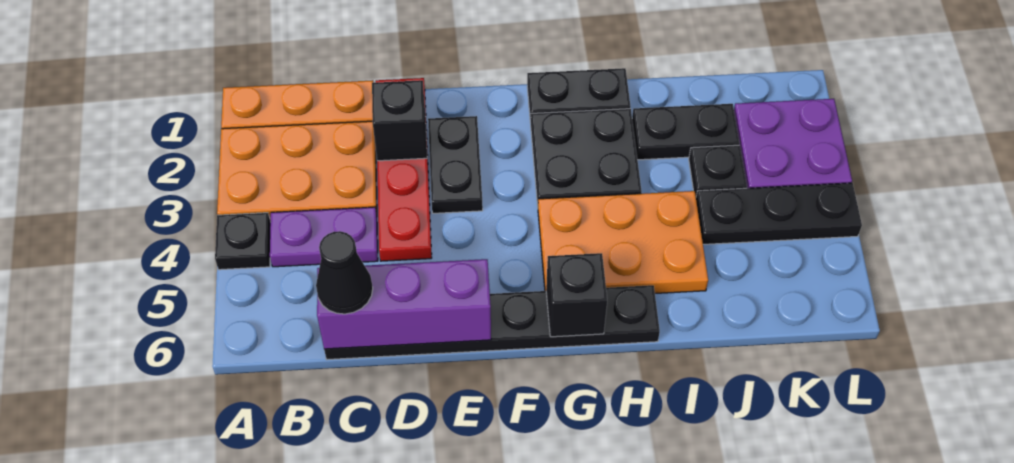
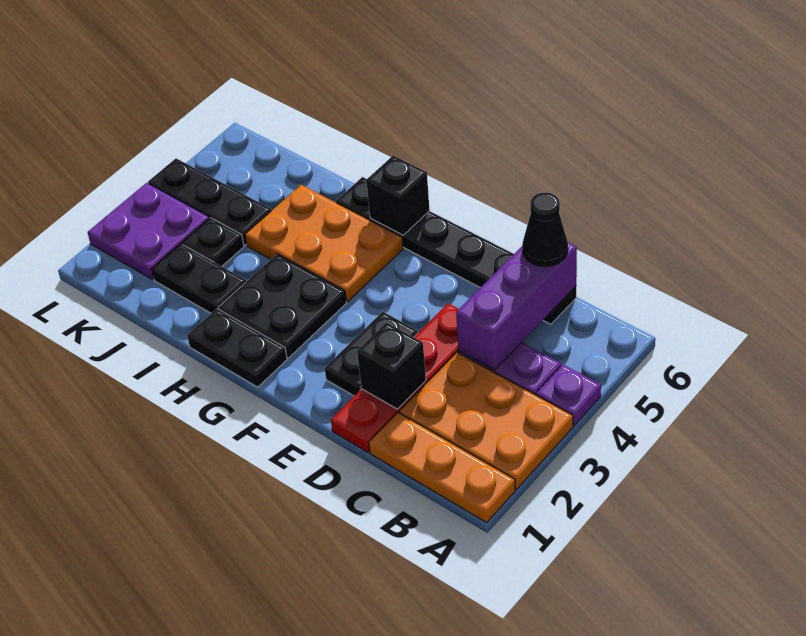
black 1x1 plate [215,213,271,270] -> purple 1x1 plate [536,365,601,426]
purple 1x3 brick [317,259,491,349] -> purple 1x3 brick turned to [456,243,577,370]

